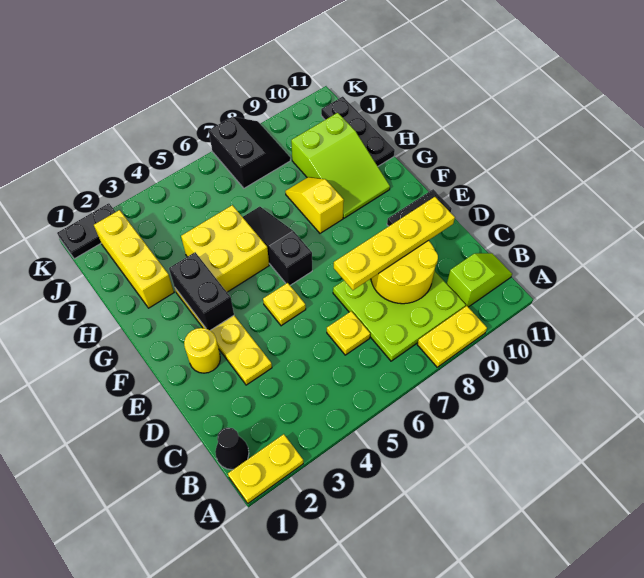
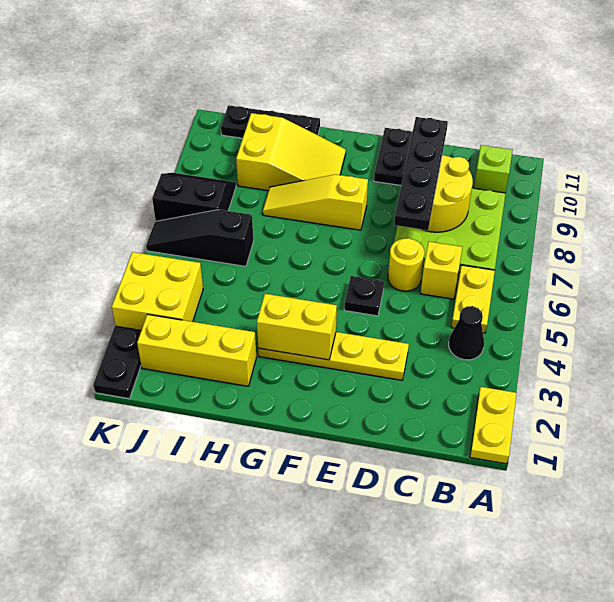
yellow 1x2 plate [417,306,487,367] -> yellow 1x2 plate moved to [451,265,495,333]
black 1x1 cone [215,427,249,470] -> black 1x1 cone moved to [449,306,484,360]
yellow 1x1 plate [327,311,370,355] -> yellow 1x1 brick [421,242,462,299]
yellow 1x4 plate [334,197,455,290] -> black 1x4 plate [394,117,448,230]
yellow 1x1 round brick [184,328,220,373] -> yellow 1x1 round brick moved to [388,238,424,291]
yellow 1x1 plate [263,283,306,326] -> black 1x1 plate [344,276,384,316]
black 1x2 brick [169,252,234,330] -> yellow 1x2 brick [257,294,337,360]
black 1x3 slope [243,207,312,285] -> black 1x3 slope moved to [146,210,253,266]
yellow 2x2 brick [181,205,269,292] -> yellow 2x2 brick moved to [112,252,203,330]
yellow 1x2 slope [285,177,344,233] -> yellow 1x3 slope [263,174,368,230]
lime 2x3 slope [291,113,390,218] -> yellow 2x3 slope [236,113,346,191]

